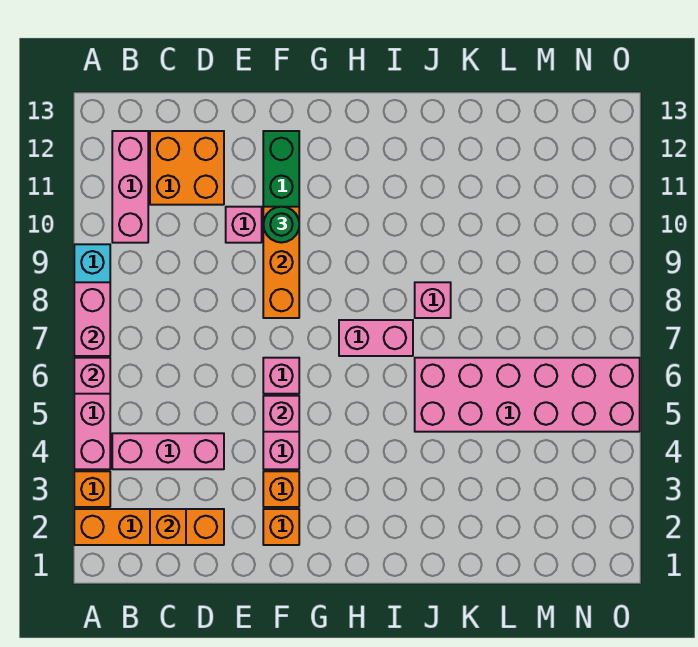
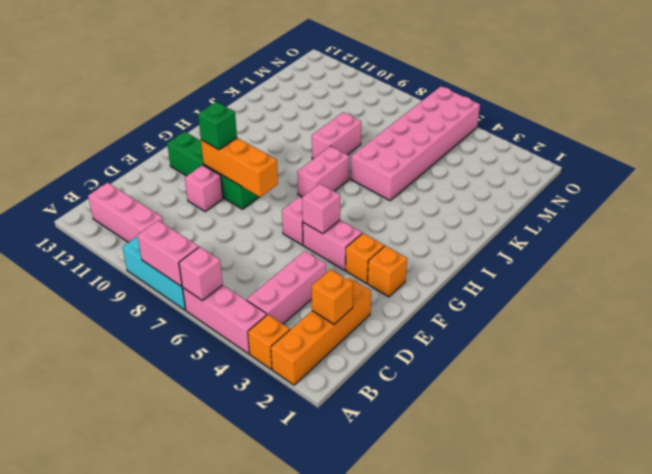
orange 2x2 brick [150,131,224,205] -> none
green 1x1 round brick [263,207,299,243] -> green 1x1 brick [198,102,237,150]
pink 1x1 brick [415,282,451,318] -> pink 1x2 brick [312,112,361,159]

